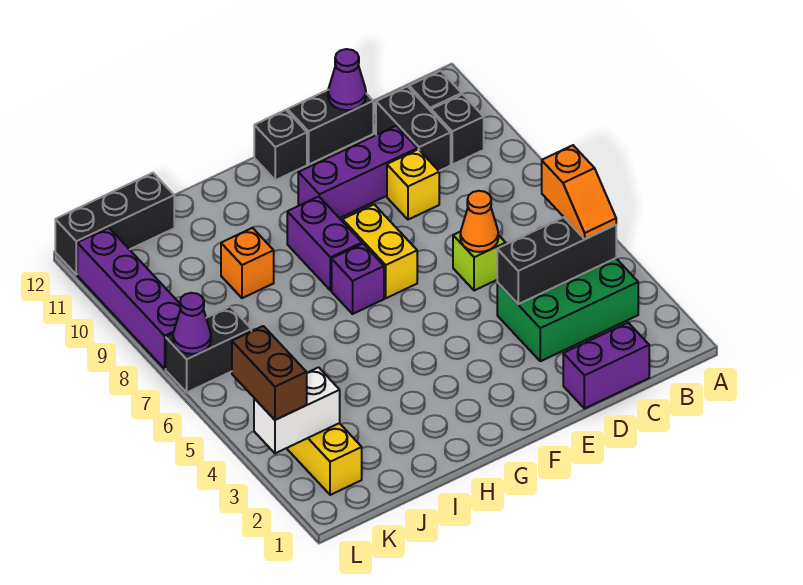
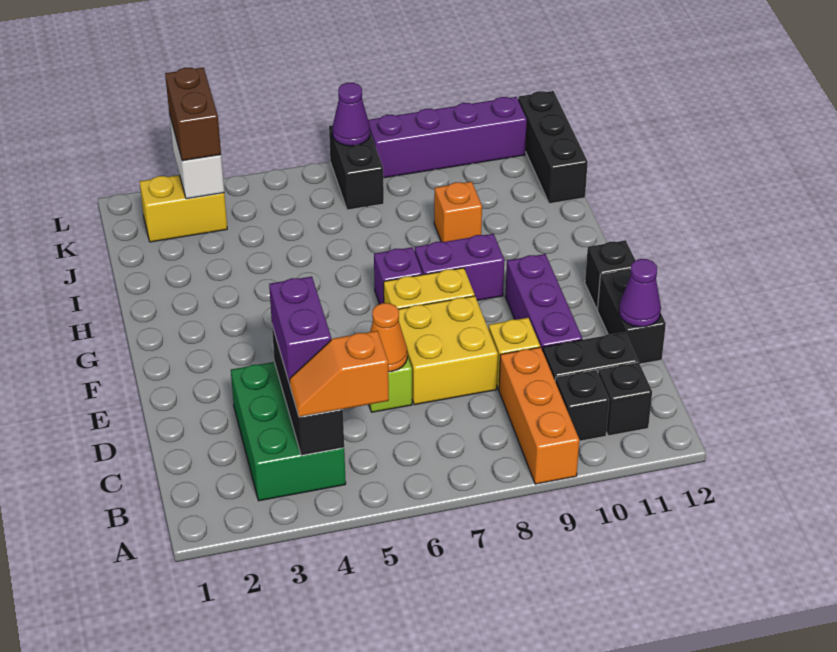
none -> orange 1x3 brick [499,347,579,484]
purple 1x2 brick [563,323,649,409] -> purple 1x2 brick moved to [269,277,331,384]
none -> yellow 2x2 brick [399,296,498,405]
brown 1x2 brick [232,326,307,420] -> brown 1x2 brick turned to [165,67,221,161]

